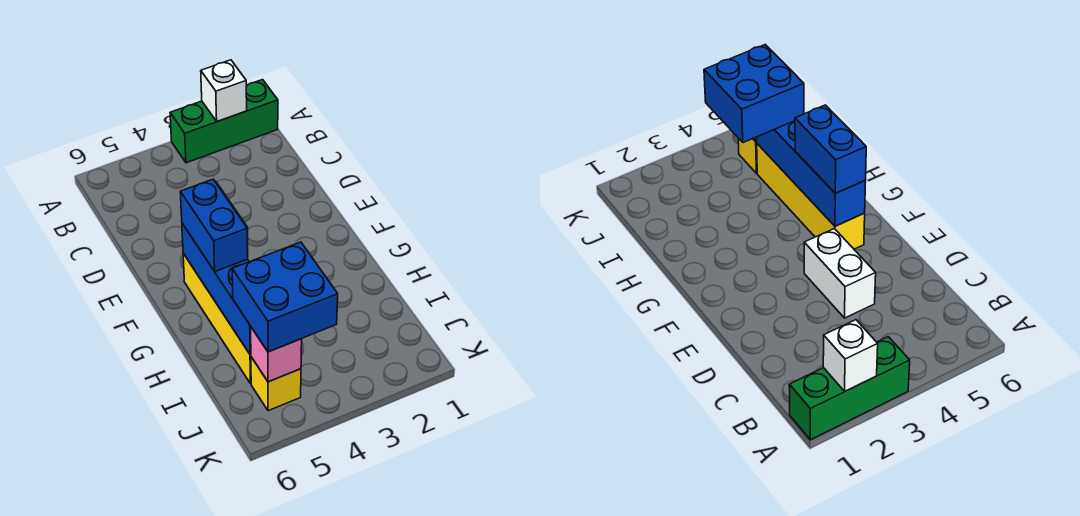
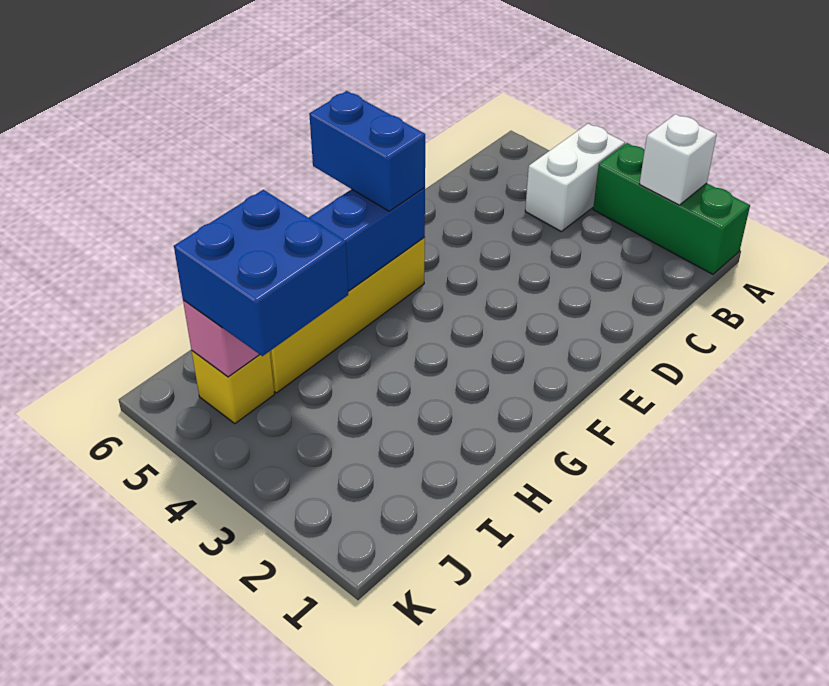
white 1x2 brick [804,229,876,318] -> white 1x2 brick moved to [525,124,625,231]
blue 1x2 brick [180,179,248,271] -> blue 1x2 brick turned to [309,91,425,211]

